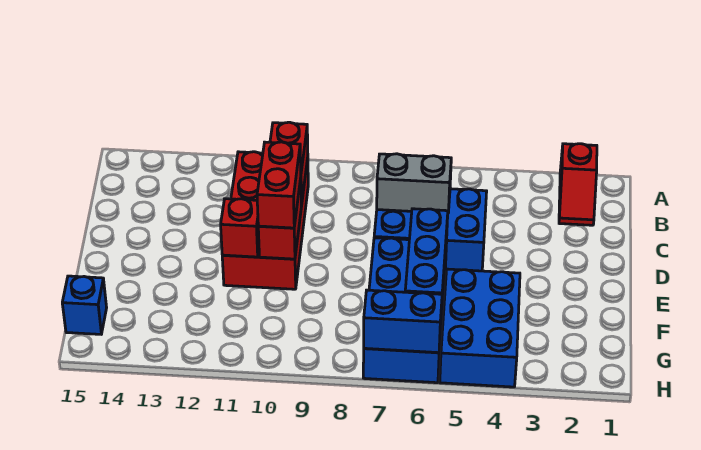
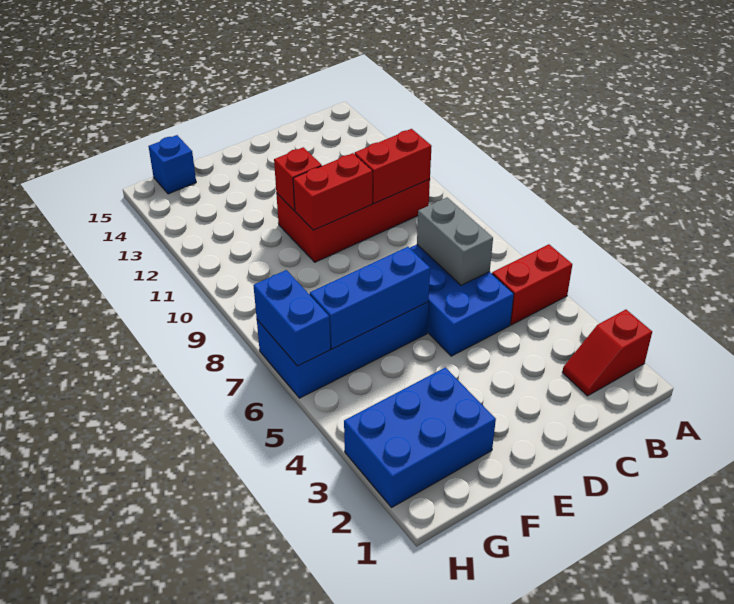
red 1x2 brick [257,142,301,228] -> red 1x2 brick moved to [492,244,572,325]
blue 2x3 brick [440,269,520,387] -> blue 2x3 brick moved to [344,367,496,507]

